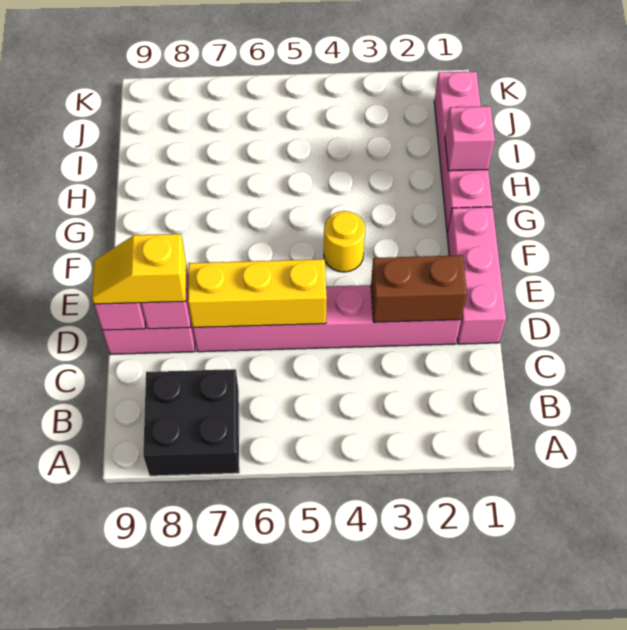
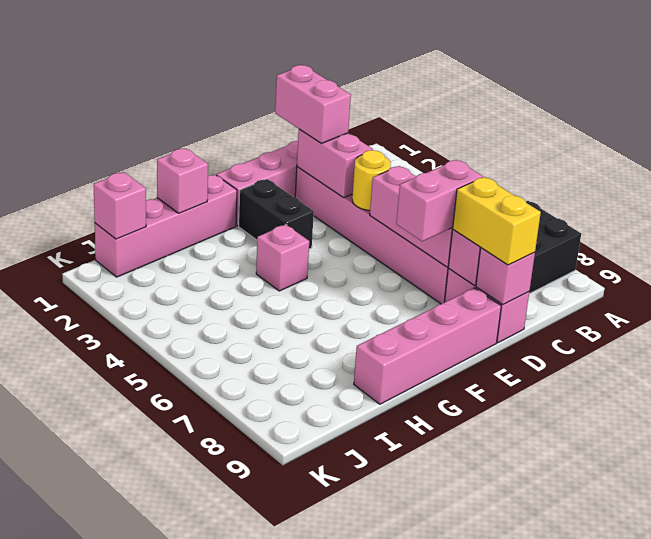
none -> pink 1x2 brick [275,65,351,144]
brown 1x2 brick [371,255,467,322] -> pink 1x2 brick [297,129,373,197]
yellow 1x3 brick [188,259,327,327] -> pink 1x3 brick [370,166,453,267]
none -> pink 1x2 brick [396,160,483,241]
yellow 1x2 slope [92,234,186,304] -> yellow 1x2 brick [453,177,541,265]
none -> pink 1x4 brick [354,288,501,404]
none -> black 1x2 brick [239,179,314,249]
yellow 1x1 round brick [324,211,365,272] -> yellow 1x1 round brick moved to [352,150,391,210]
none -> pink 1x1 brick [256,225,309,291]
none -> pink 1x1 brick [94,172,146,239]

